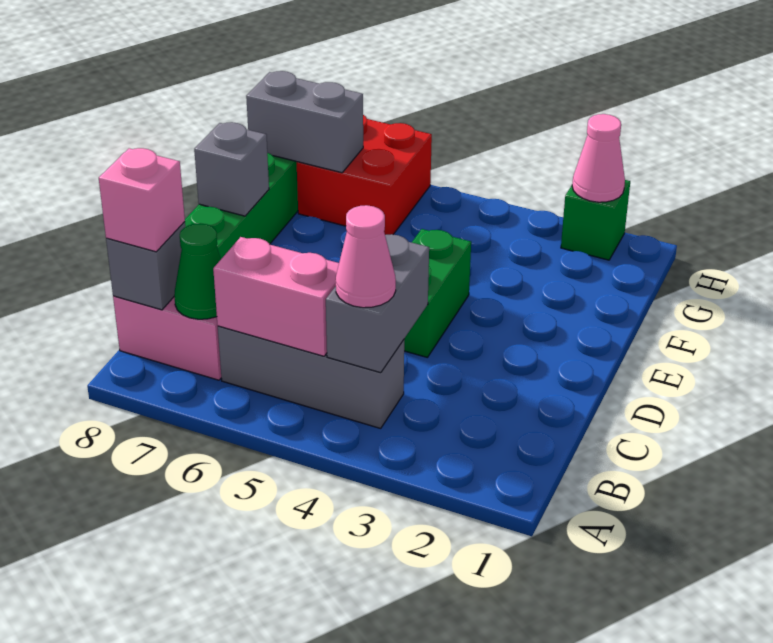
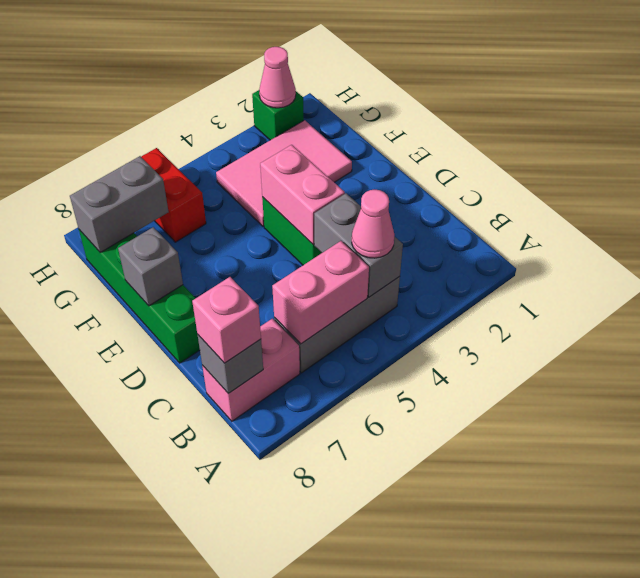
green 1x1 cone [174,223,221,319] -> none
none -> pink 1x2 brick [260,145,345,245]
none -> pink 2x3 tile [216,120,352,227]
red 2x2 brick [297,115,432,235] -> red 1x2 brick [142,148,206,242]

